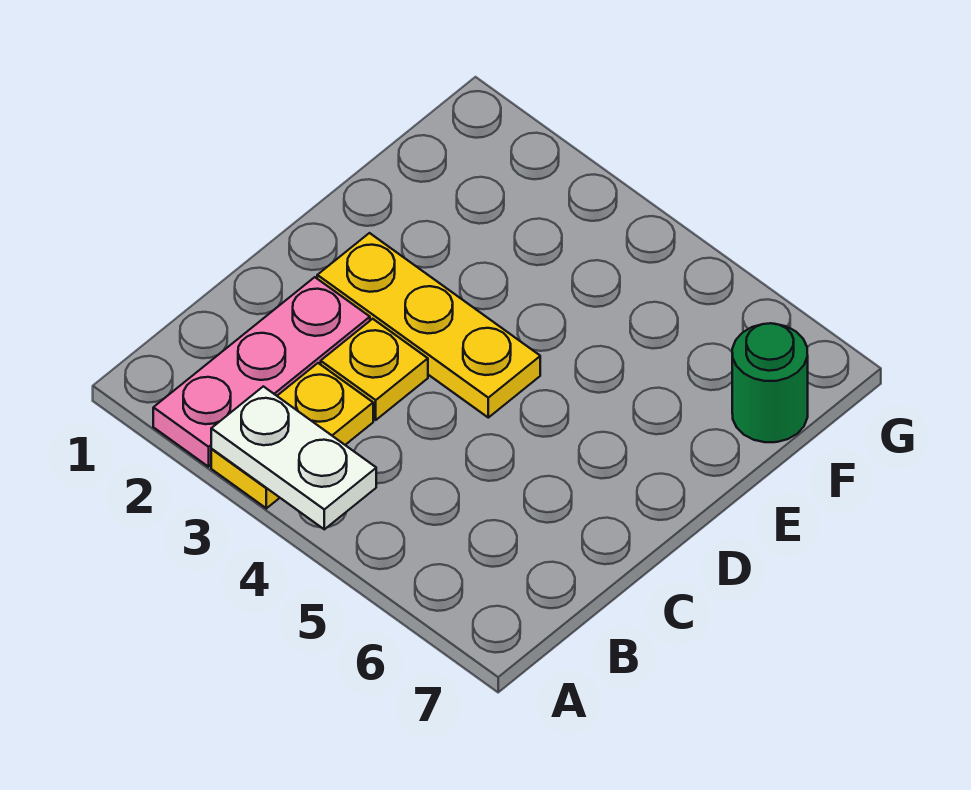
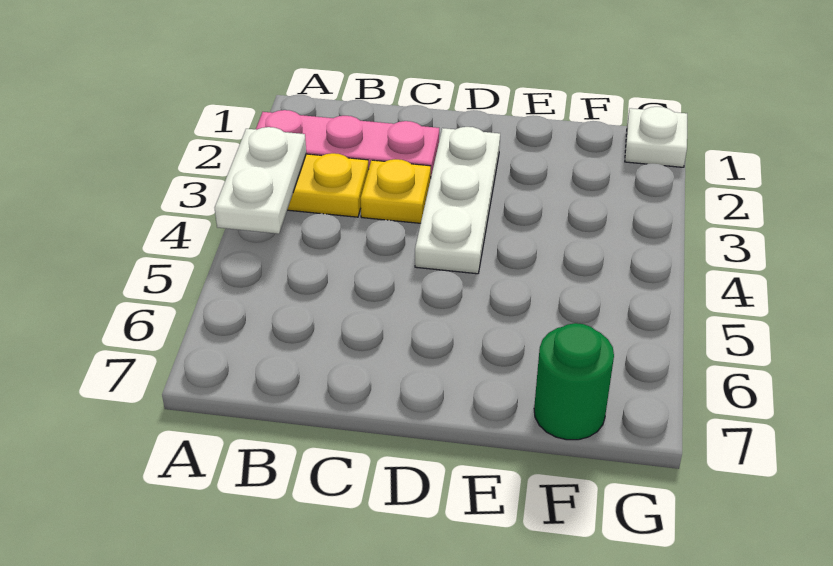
yellow 1x3 plate [317,233,540,418] -> white 1x3 plate [415,127,500,274]
none -> white 1x1 plate [625,107,687,167]

